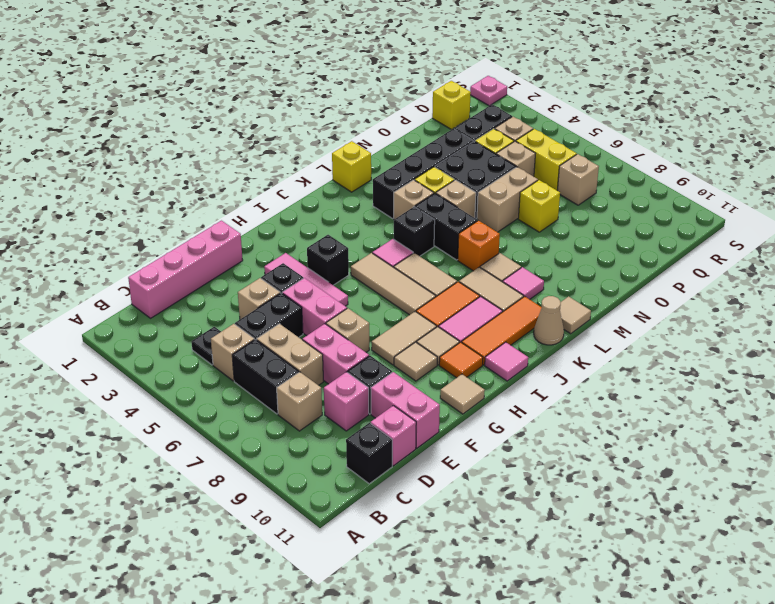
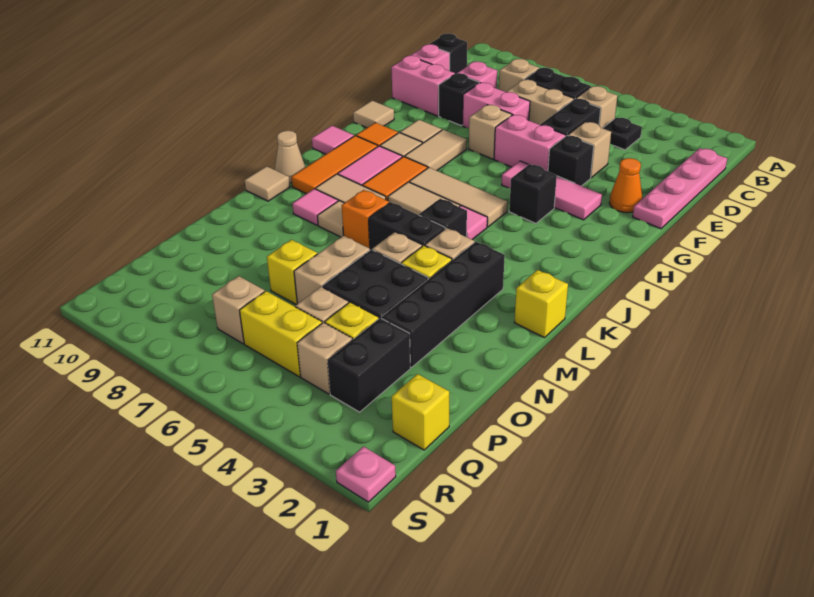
pink 1x4 brick [128,221,243,318] -> pink 1x4 plate [633,148,727,229]
none -> orange 1x1 cone [609,158,642,213]

